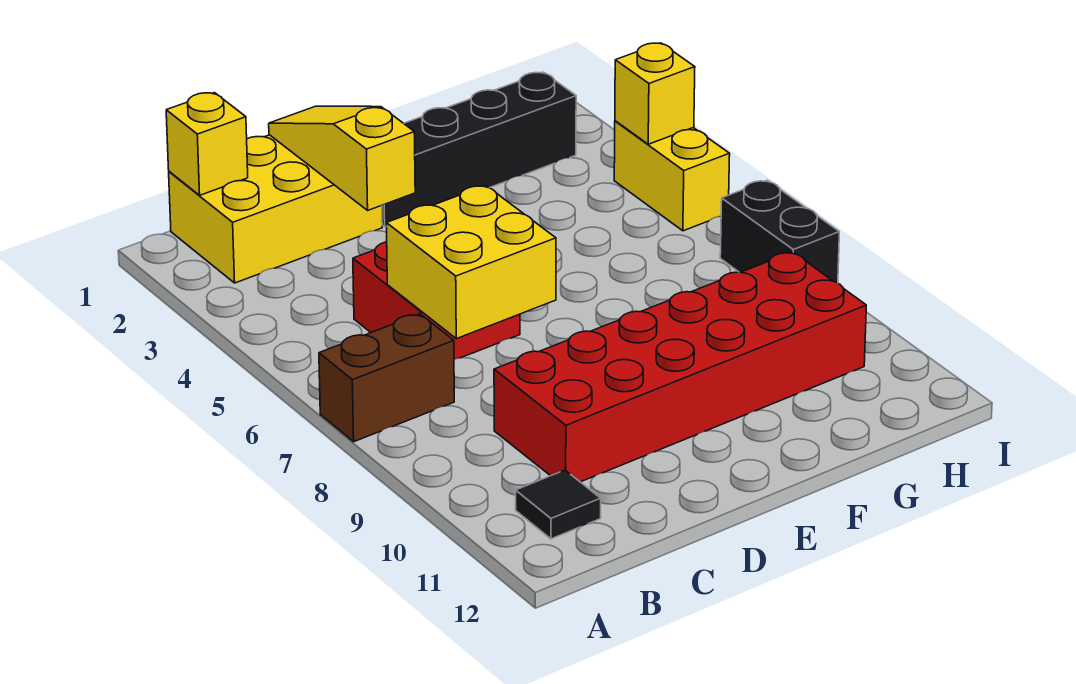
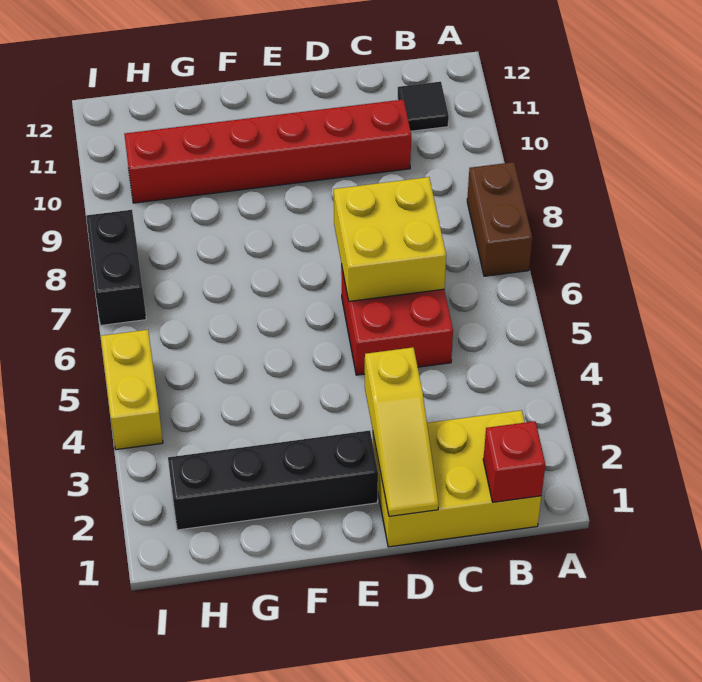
brown 1x2 brick [319,314,454,442] -> brown 1x2 brick turned to [467,162,532,276]
yellow 1x1 brick [166,93,248,195] -> red 1x1 brick [483,421,545,502]
red 2x6 brick [494,252,866,482] -> red 1x6 brick [124,99,411,203]
yellow 1x1 brick [615,43,695,144] -> none

